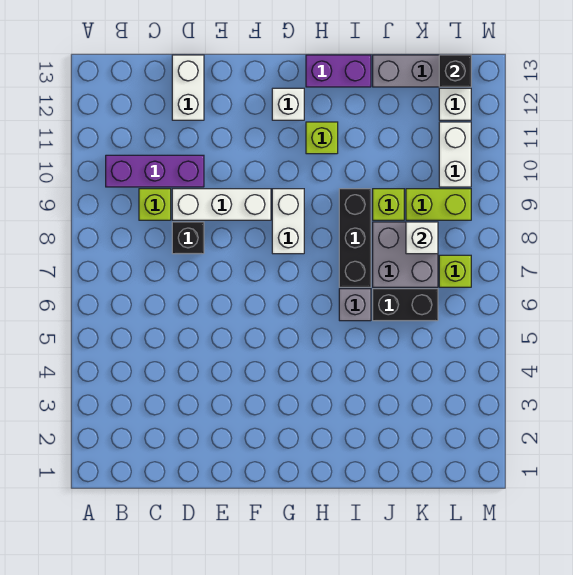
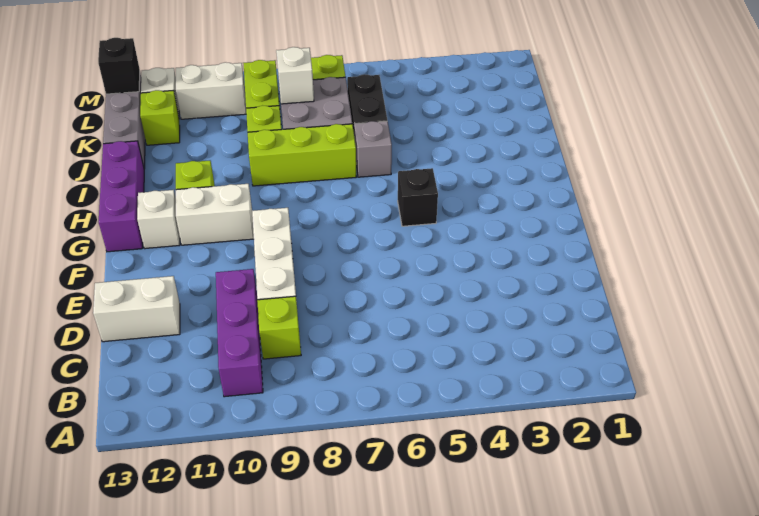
black 1x1 brick [172,222,204,254] -> black 1x1 brick moved to [398,168,438,226]
white 1x2 brick [272,189,304,254] -> white 1x2 brick moved to [176,184,254,245]
purple 1x2 brick [306,55,371,87] -> purple 1x3 brick [99,141,144,252]
black 1x3 brick [339,189,371,287] -> lime 1x3 brick [248,124,356,186]
none -> lime 1x1 brick [140,90,180,145]

